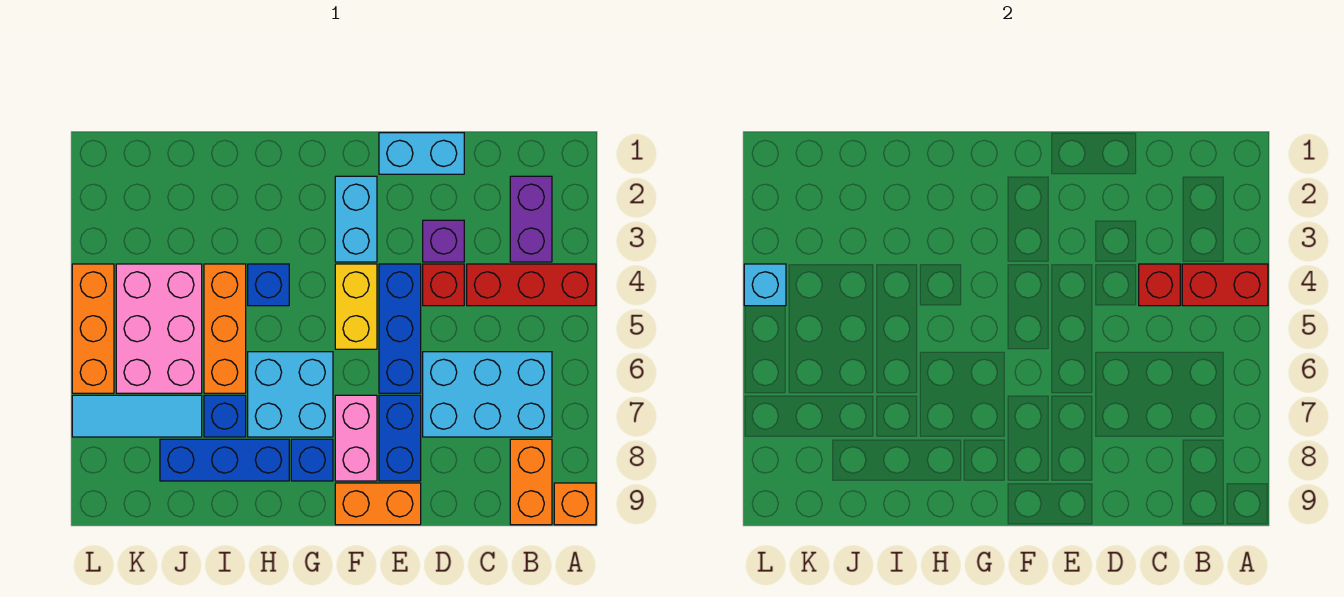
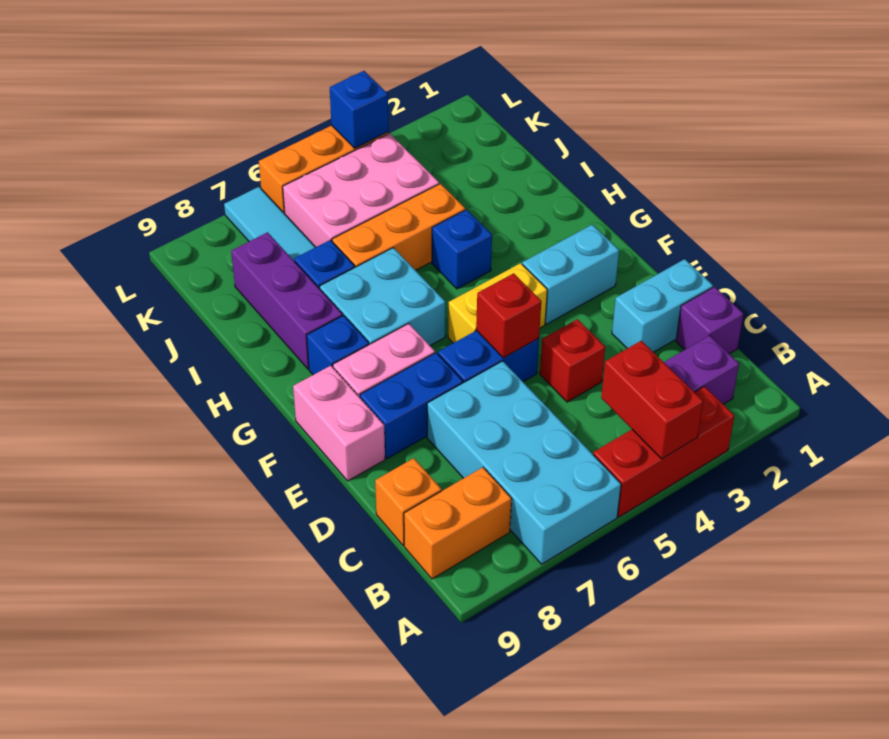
red 1x3 brick [467,264,596,306] -> red 1x3 brick turned to [593,386,734,517]
orange 1x1 brick [554,483,596,525] -> orange 1x1 brick moved to [375,458,442,546]
cyan 2x3 brick [423,352,552,437] -> cyan 2x4 brick [427,361,621,564]
red 1x1 brick [1139,264,1180,306] -> red 1x1 brick moved to [476,273,541,358]
cyan 1x2 brick [379,133,464,174] -> cyan 1x2 brick turned to [612,259,713,352]
purple 1x1 brick [423,220,464,262] -> purple 1x1 brick moved to [676,287,743,354]
blue 1x3 brick [379,264,421,393] -> blue 1x2 brick [438,330,539,383]
orange 1x2 brick [335,483,421,525] -> pink 1x2 brick [293,366,385,481]
blue 1x3 brick [160,439,289,481] -> purple 1x3 brick [231,232,343,369]
cyan 1x1 brick [744,264,786,306] -> blue 1x1 brick [330,71,389,148]

